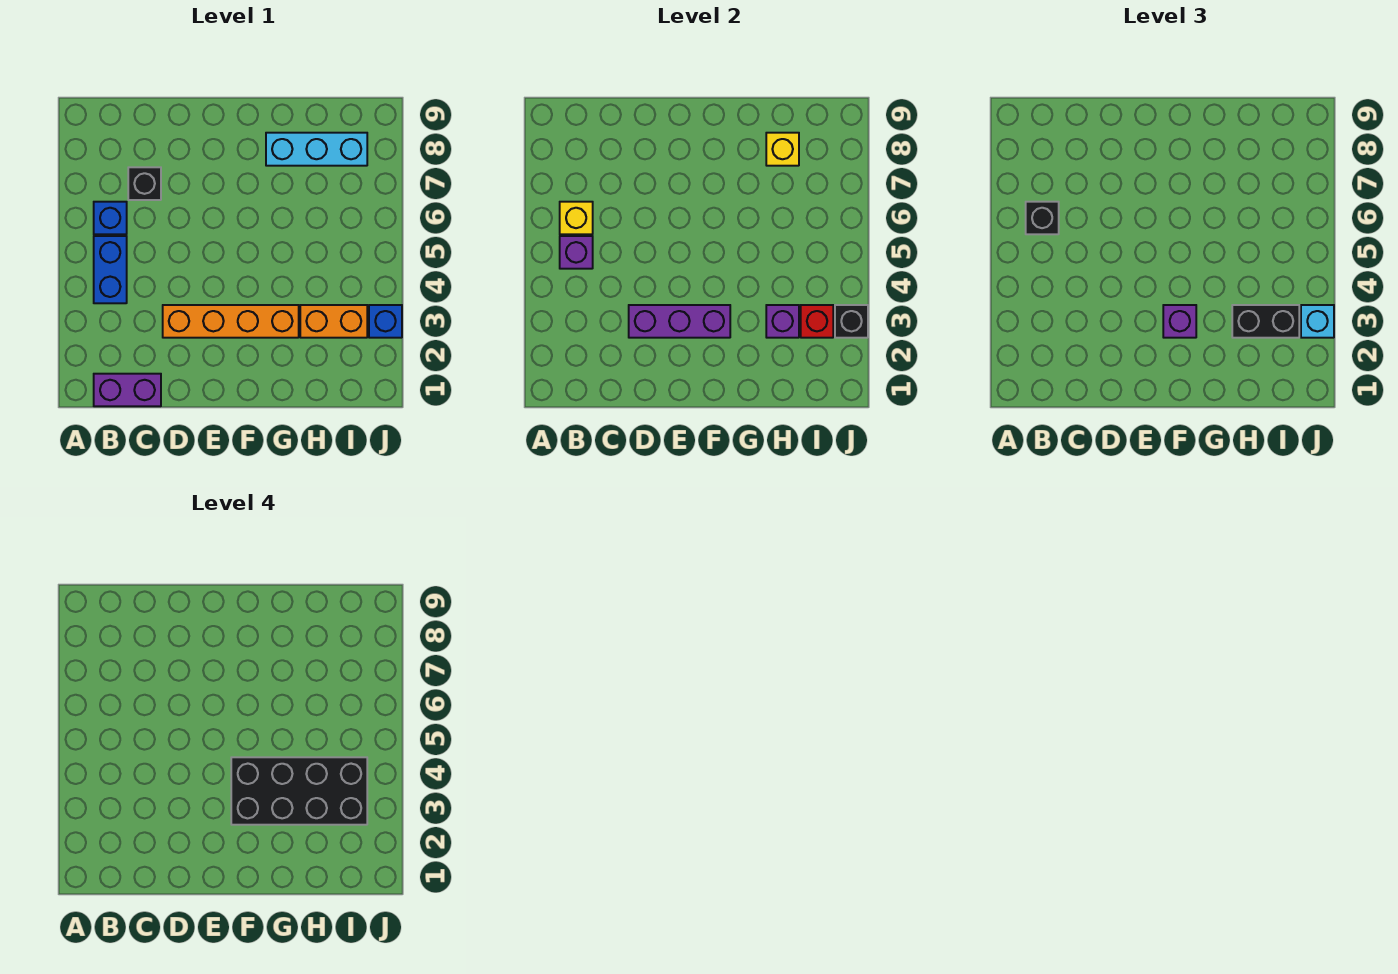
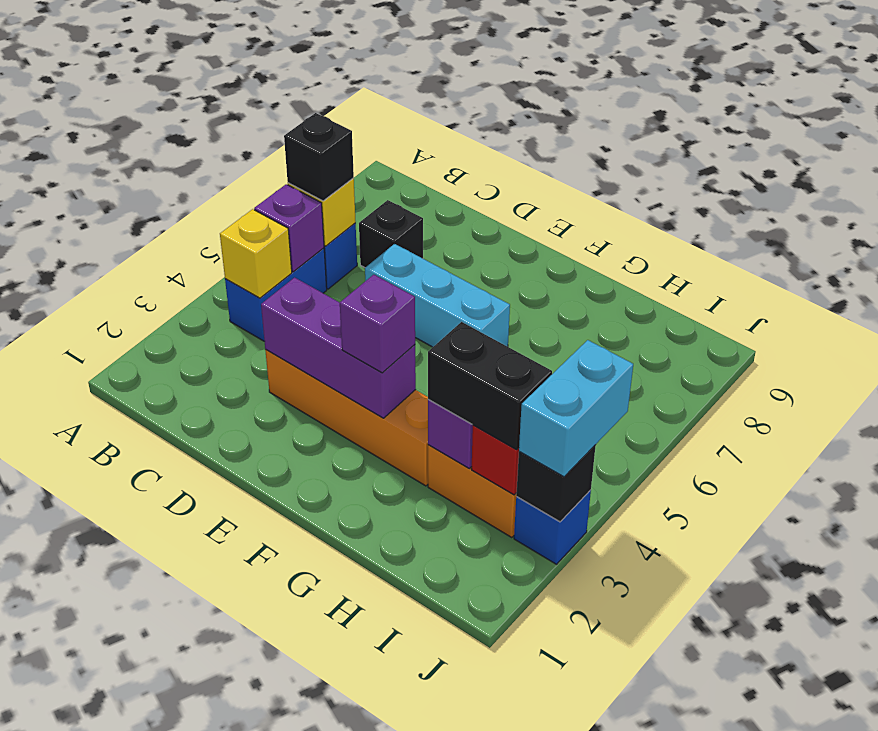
purple 1x2 brick [94,374,161,406] -> none
black 2x4 brick [231,757,367,825] -> none
cyan 1x3 brick [266,133,367,166] -> cyan 1x3 brick moved to [365,244,510,347]
yellow 1x1 brick [766,133,799,166] -> yellow 1x1 brick moved to [220,209,292,298]
cyan 1x1 brick [1301,305,1334,338] -> cyan 1x2 brick [519,340,633,477]

